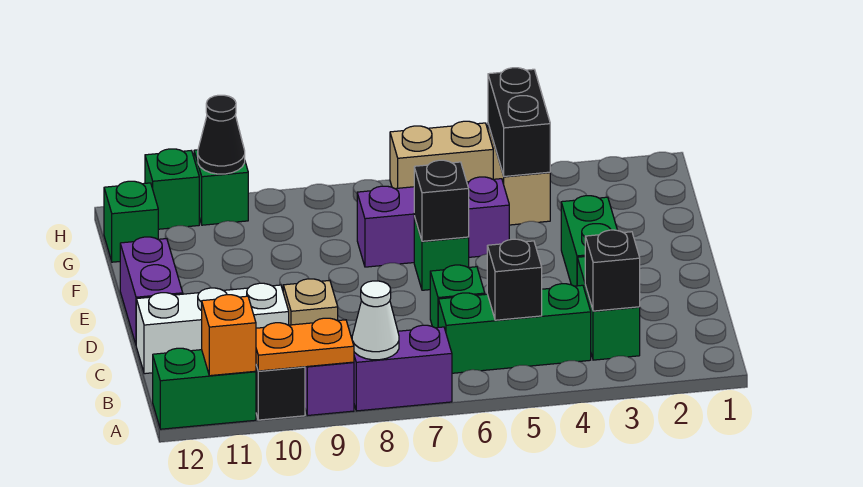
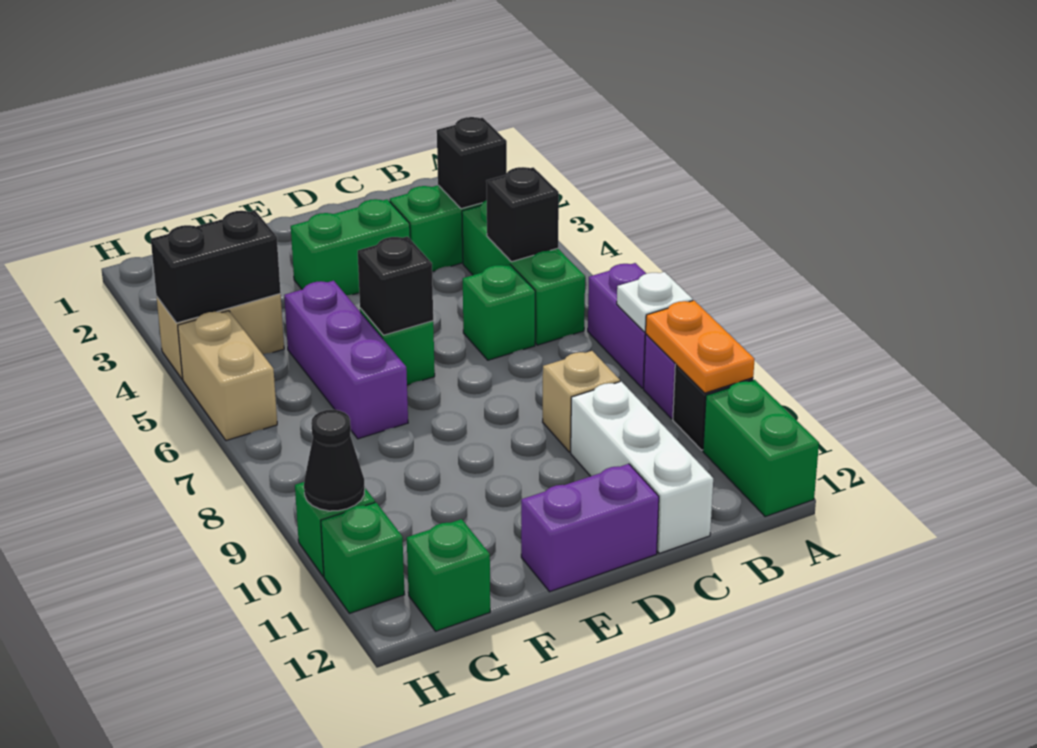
white 1x1 cone [352,281,399,360] -> white 1x1 plate [617,272,693,332]
orange 1x1 brick [202,295,256,376] -> none

